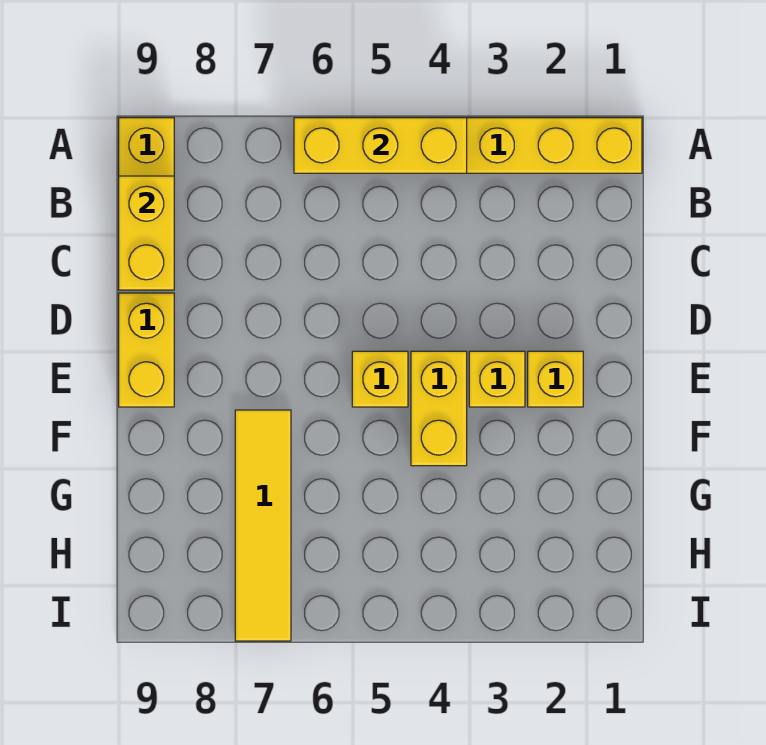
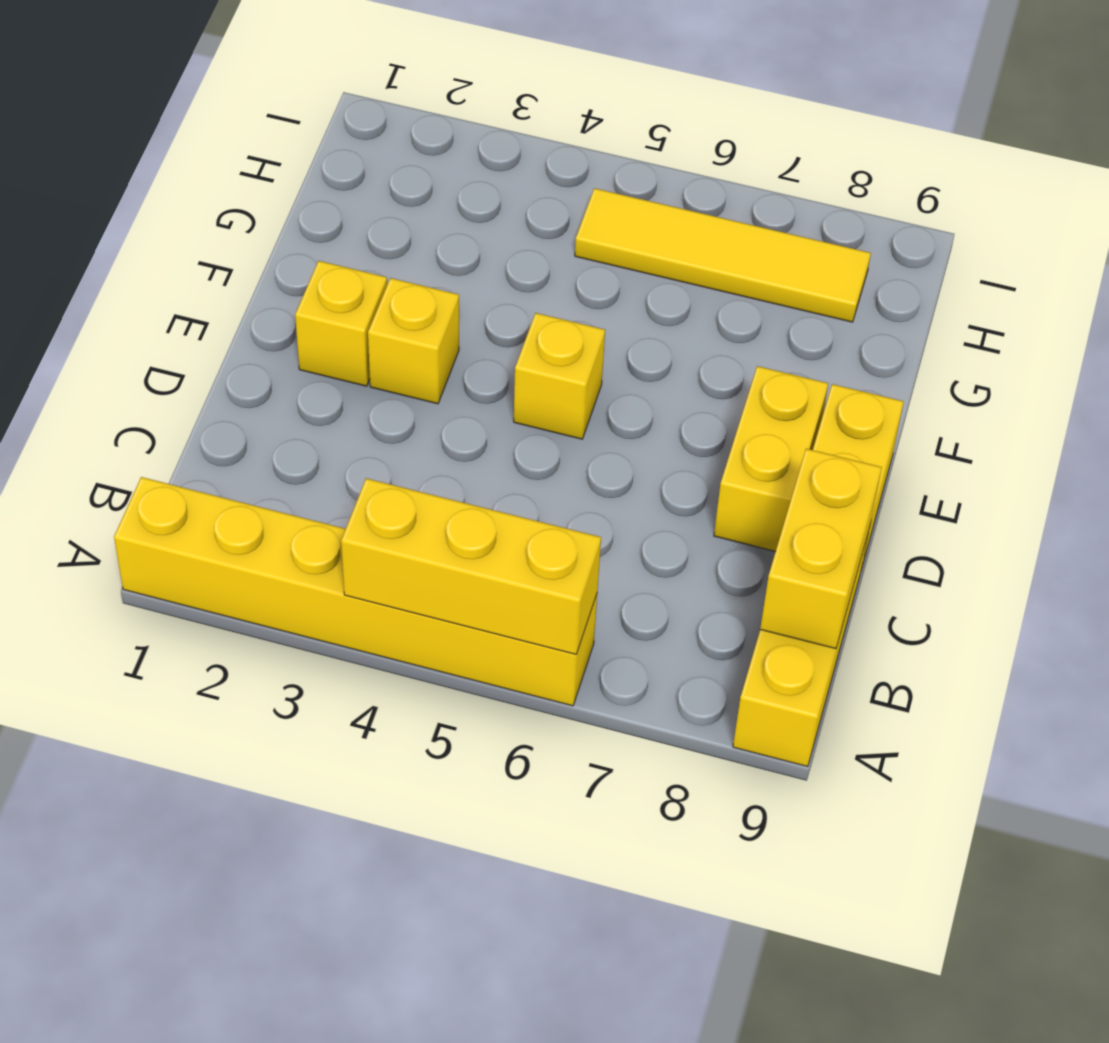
yellow 1x2 brick [411,351,467,466] -> yellow 1x2 brick moved to [714,366,828,552]
yellow 1x4 tile [235,410,291,641] -> yellow 1x4 tile turned to [575,188,871,322]

